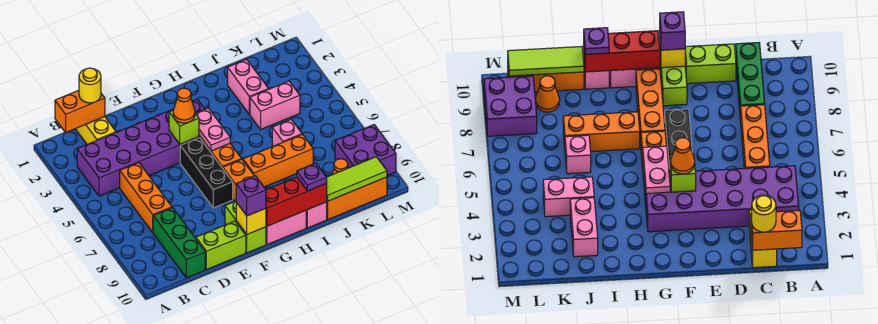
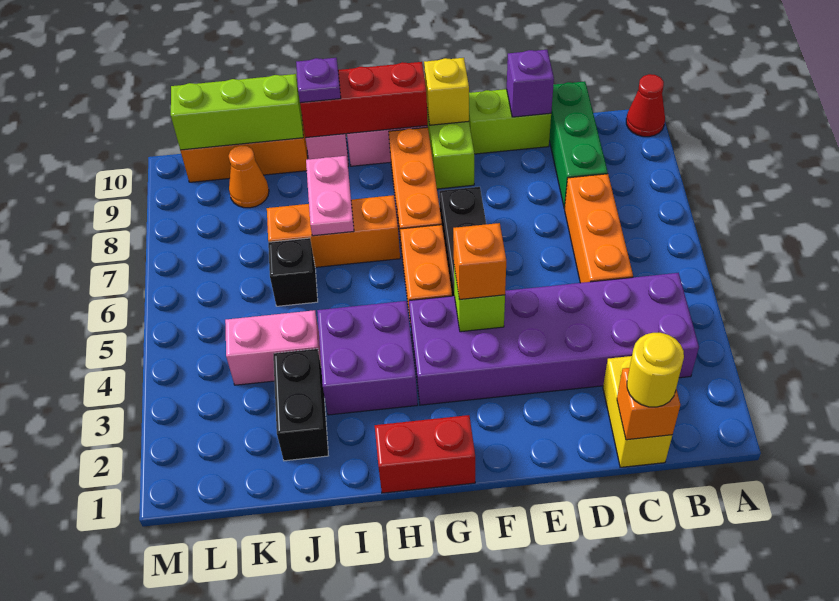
none -> red 1x1 cone [626,74,665,137]
orange 1x2 brick [55,90,105,132] -> orange 1x1 brick [617,368,680,440]
orange 1x1 cone [173,88,195,123] -> orange 1x1 brick [453,223,506,300]
purple 1x1 brick [236,176,266,216] -> purple 1x1 brick moved to [507,50,554,117]
none -> red 1x2 brick [375,415,475,493]
pink 1x2 plate [196,108,230,151] -> pink 1x2 plate moved to [306,156,354,236]
pink 1x2 brick [228,59,268,115] -> black 1x2 brick [273,349,328,461]
pink 1x1 brick [272,119,302,146] -> black 1x1 brick [268,238,318,306]
lime 1x3 tile [327,157,387,201] -> lime 1x3 brick [171,74,303,150]
purple 2x2 brick [335,125,396,176] -> purple 2x2 brick moved to [317,301,418,415]

